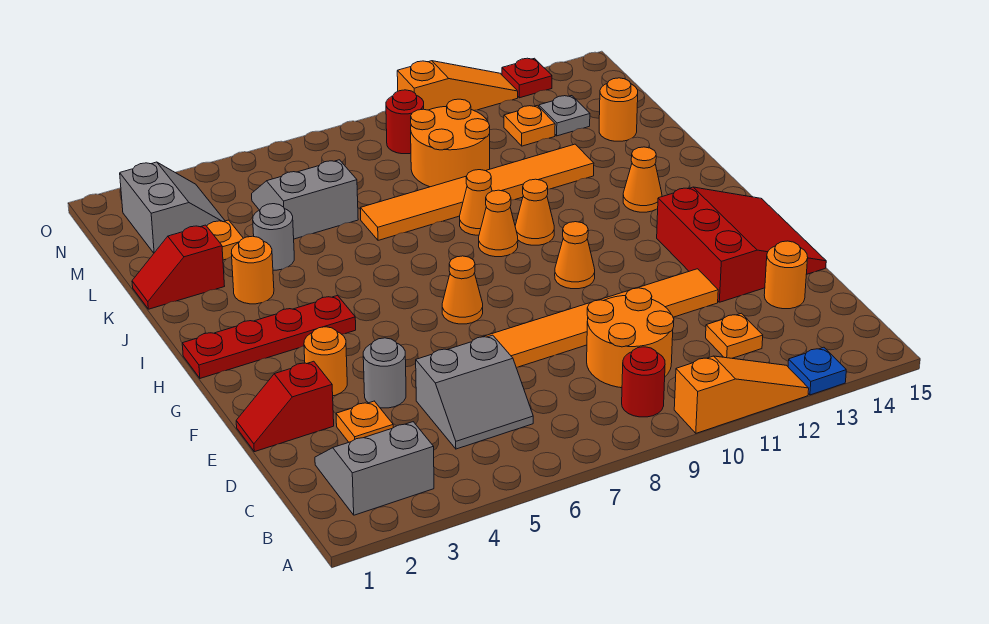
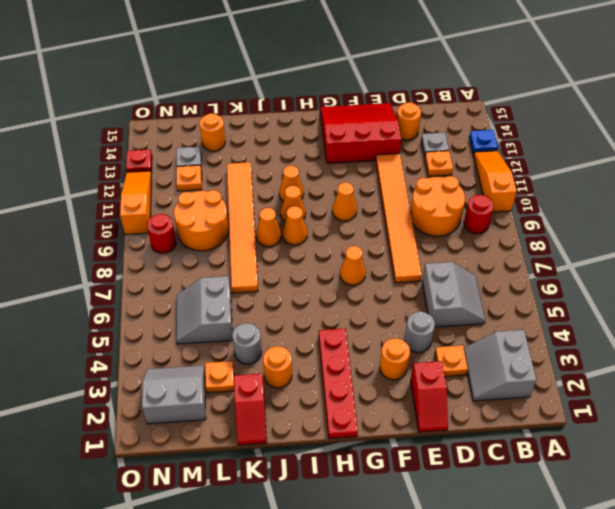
none -> grey 1x1 plate [421,132,449,156]
orange 1x1 cone [623,147,662,212] -> orange 1x1 cone moved to [279,166,304,202]

